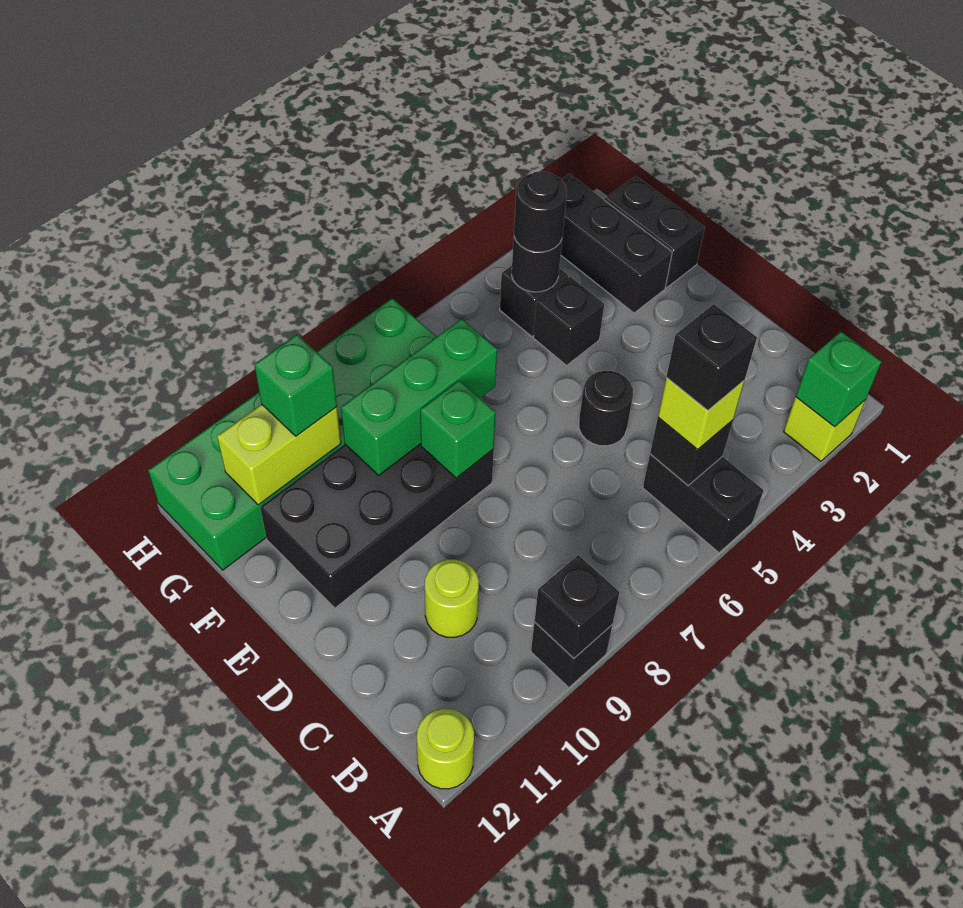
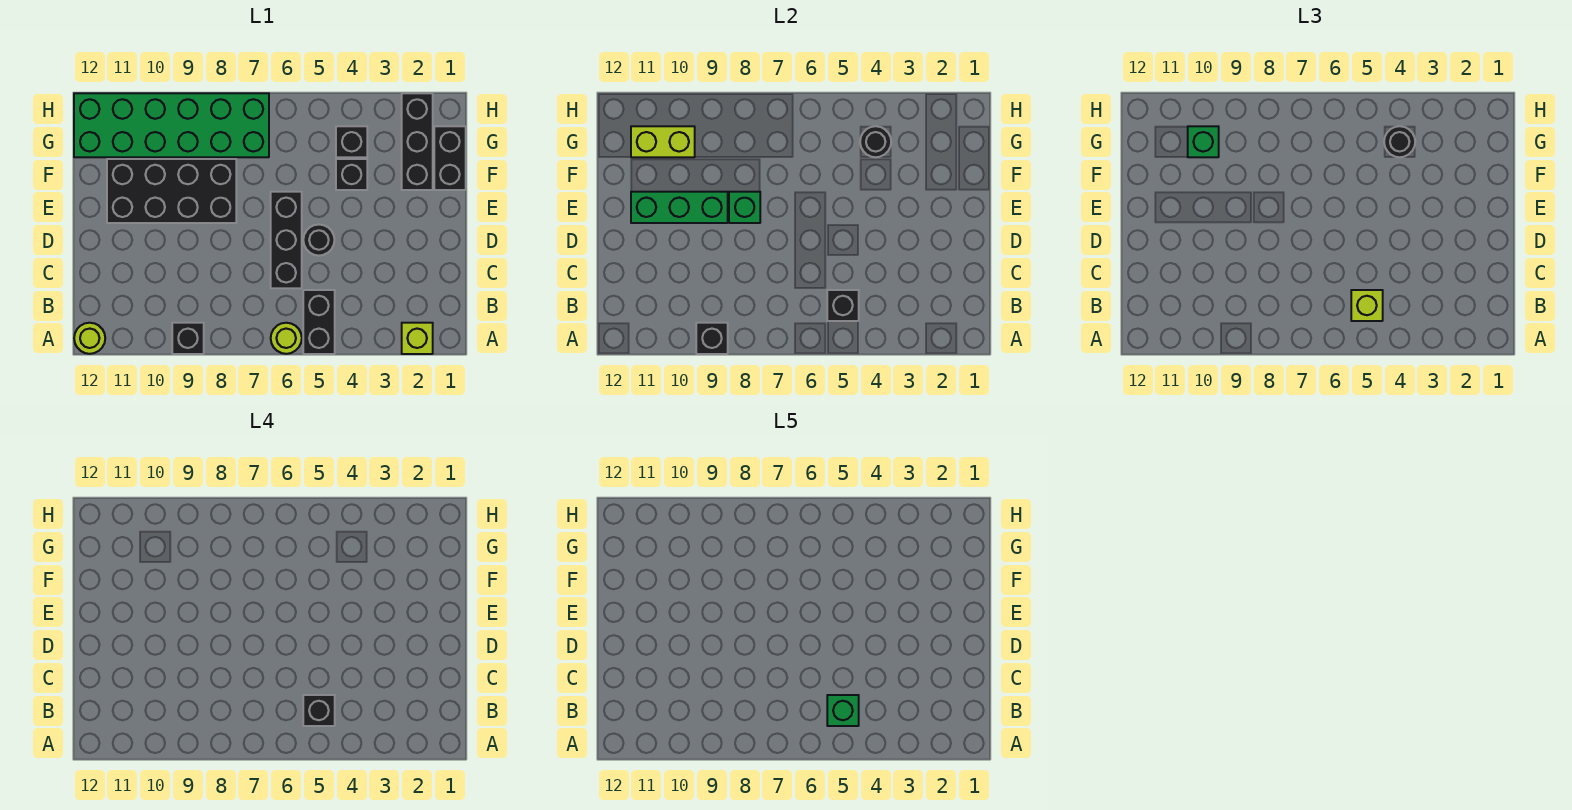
green 1x1 brick [796,332,882,427] -> green 1x1 brick moved to [827,695,859,726]
none -> black 1x3 brick [271,192,302,288]
lime 1x1 round brick [425,559,479,637] -> lime 1x1 round brick moved to [271,323,302,354]
green 1x3 brick [341,319,497,475] -> green 1x3 brick moved to [631,192,728,223]

